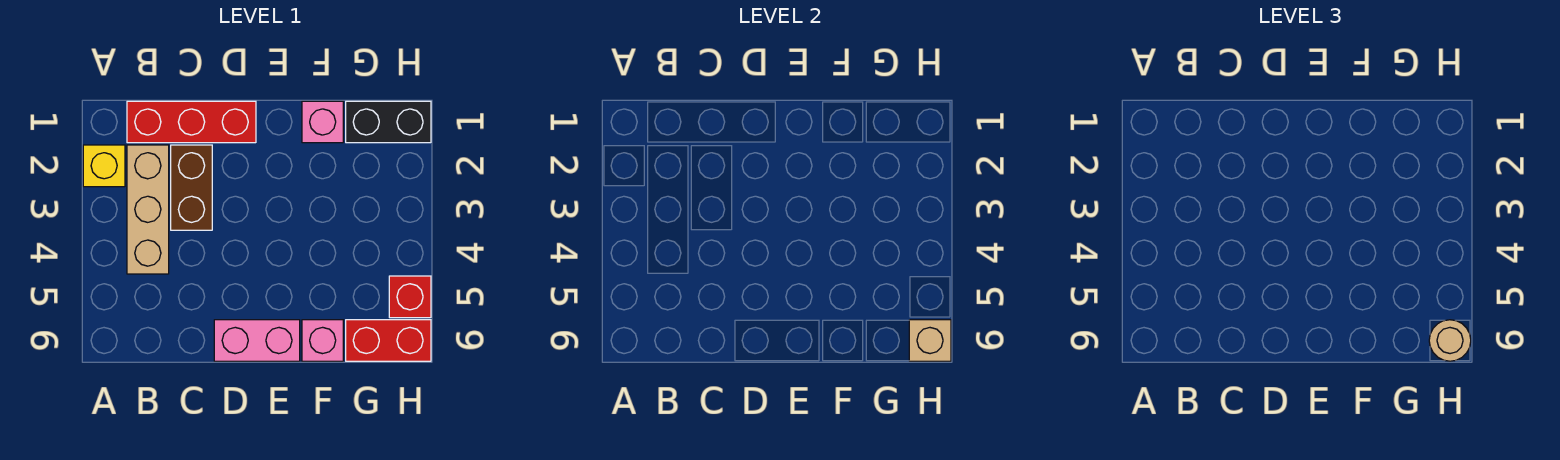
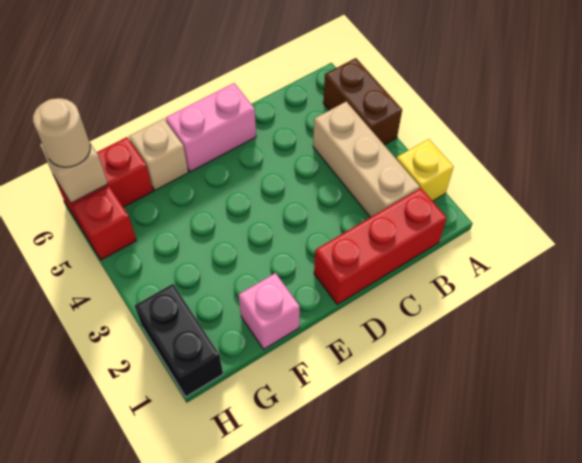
brown 1x2 brick [171,145,212,230] -> brown 1x2 brick moved to [323,58,402,145]
pink 1x1 brick [302,320,343,361] -> tan 1x1 brick [129,118,188,190]
black 1x2 brick [346,101,431,143] -> black 1x2 brick turned to [135,284,223,397]

